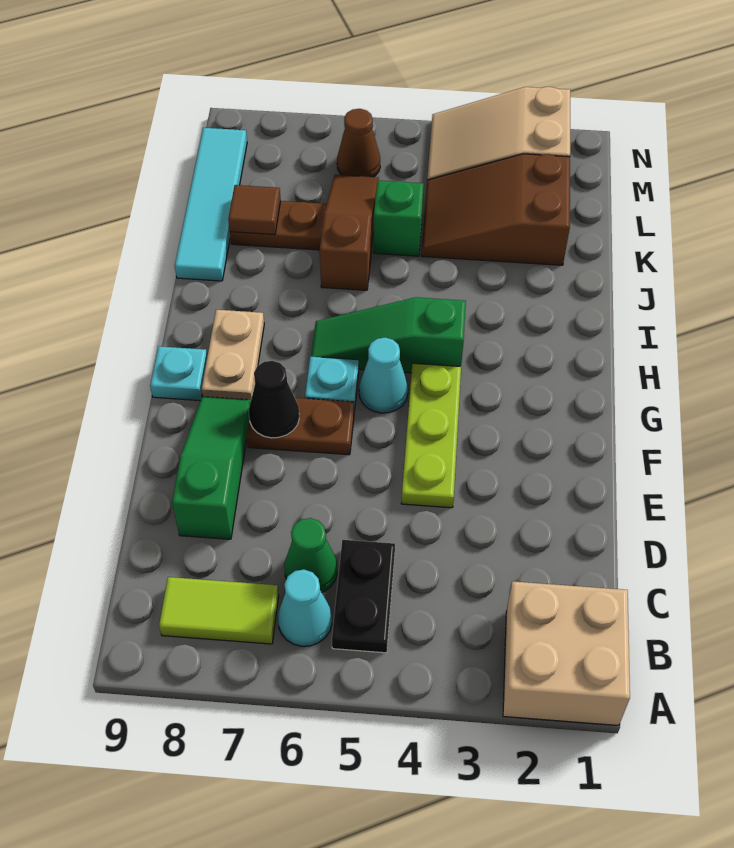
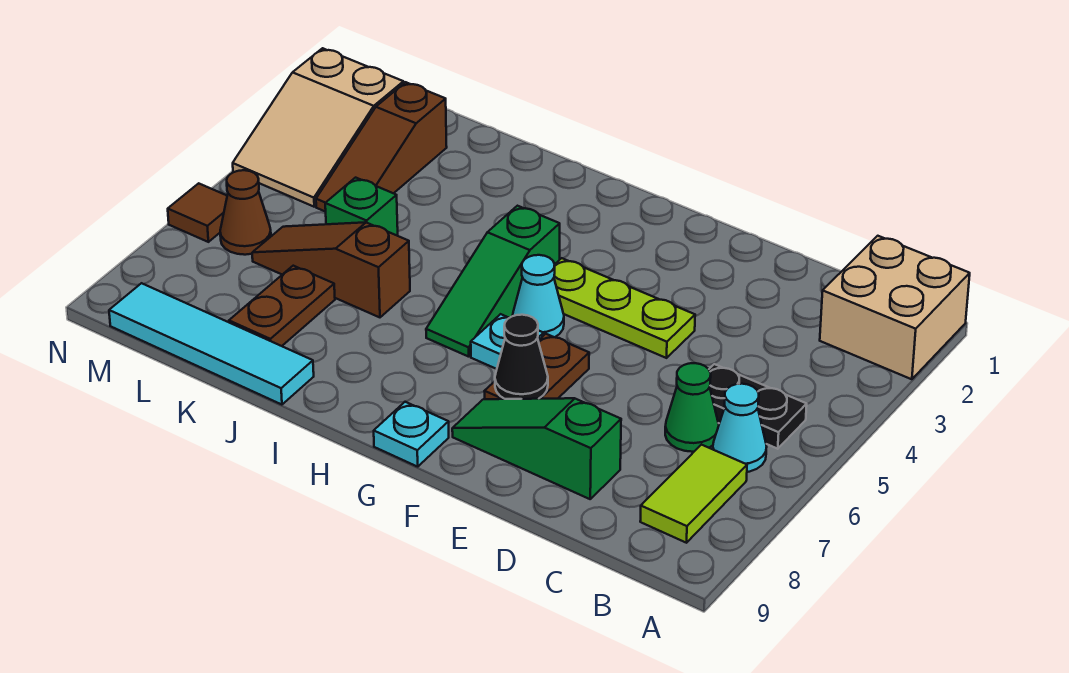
tan 1x2 plate [202,310,264,400] -> none
brown 2x3 slope [421,154,570,265] -> brown 1x3 slope [316,82,447,212]
brown 1x1 tile [228,185,281,235] -> brown 1x1 tile moved to [168,183,227,242]

